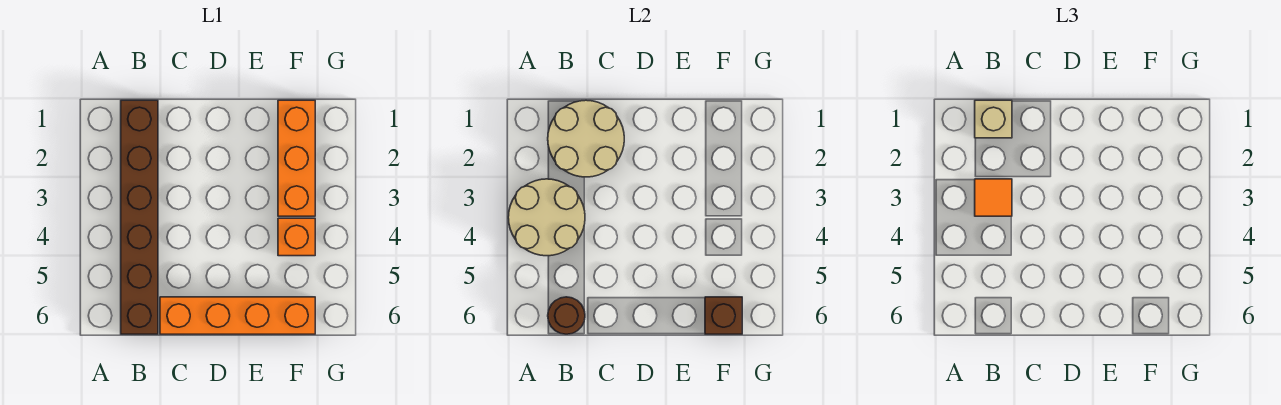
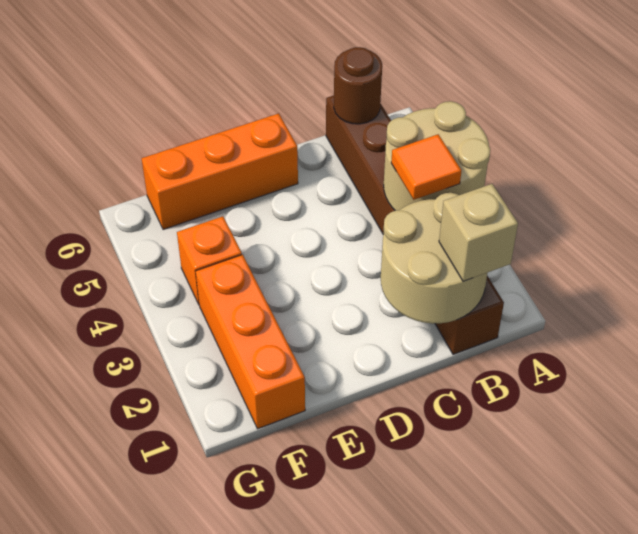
orange 1x4 brick [160,297,315,334] -> orange 1x3 brick [142,113,298,230]
brown 1x1 brick [705,297,742,334] -> none

